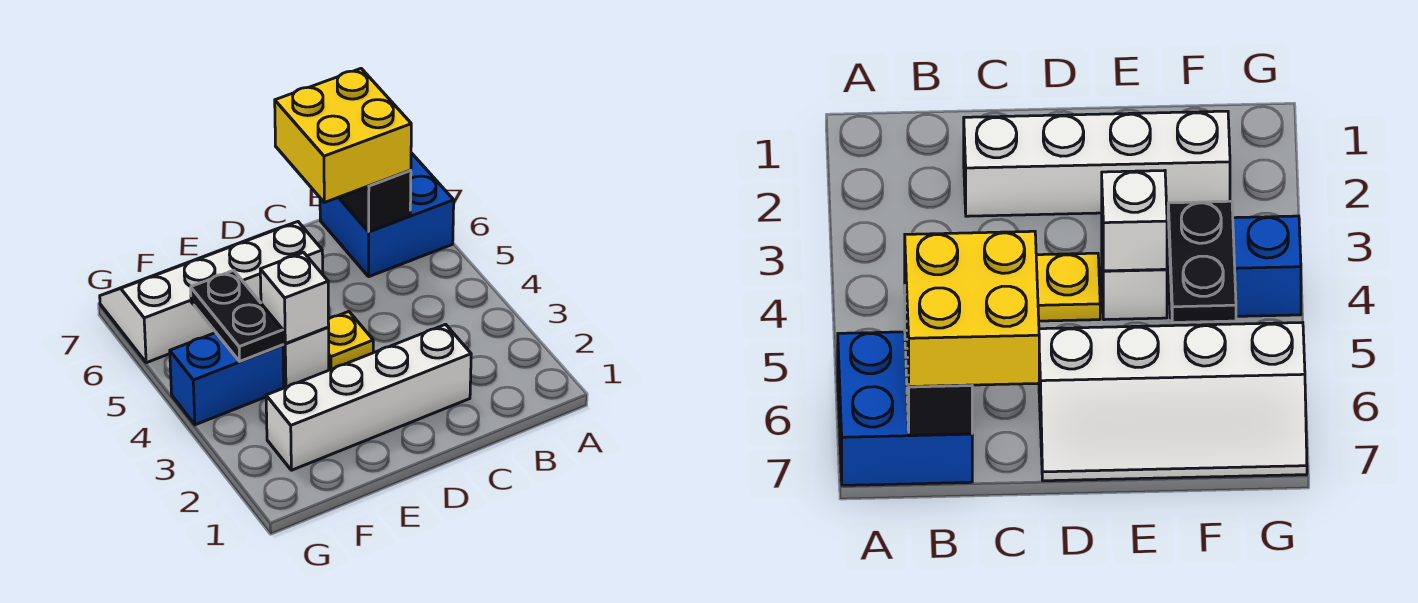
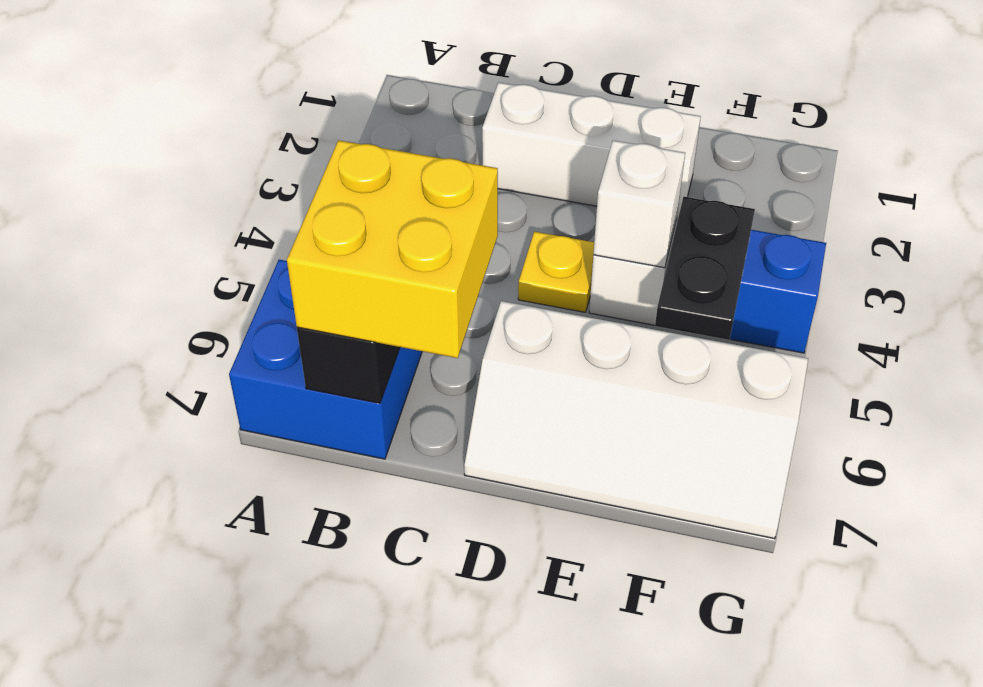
white 1x4 brick [266,324,471,470] -> white 1x3 brick [482,82,701,220]

